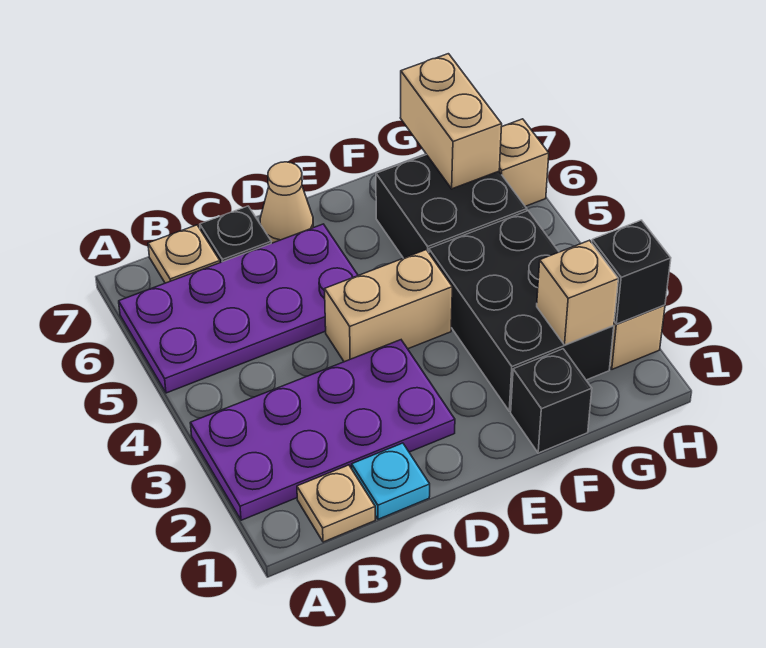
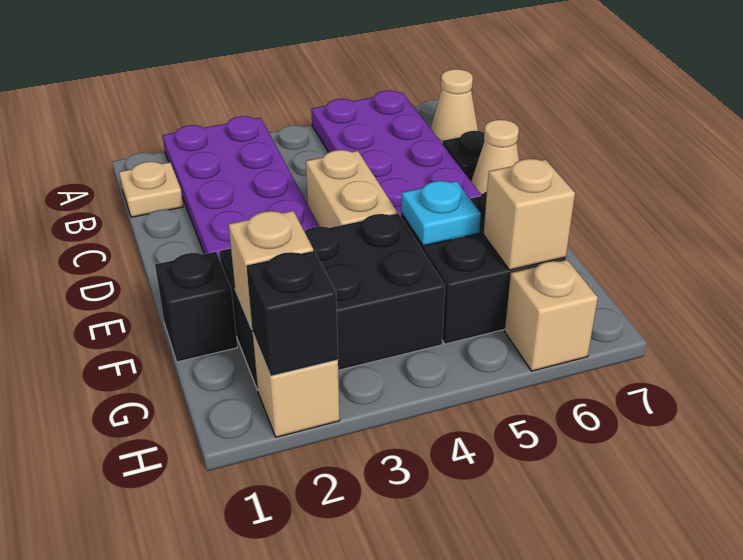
tan 1x1 plate [148,225,220,283] -> tan 1x1 cone [430,69,478,143]
cyan 1x1 plate [352,443,430,519] -> cyan 1x1 plate moved to [401,181,481,246]
tan 1x2 brick [400,54,502,189] -> tan 1x1 brick [483,159,575,270]

